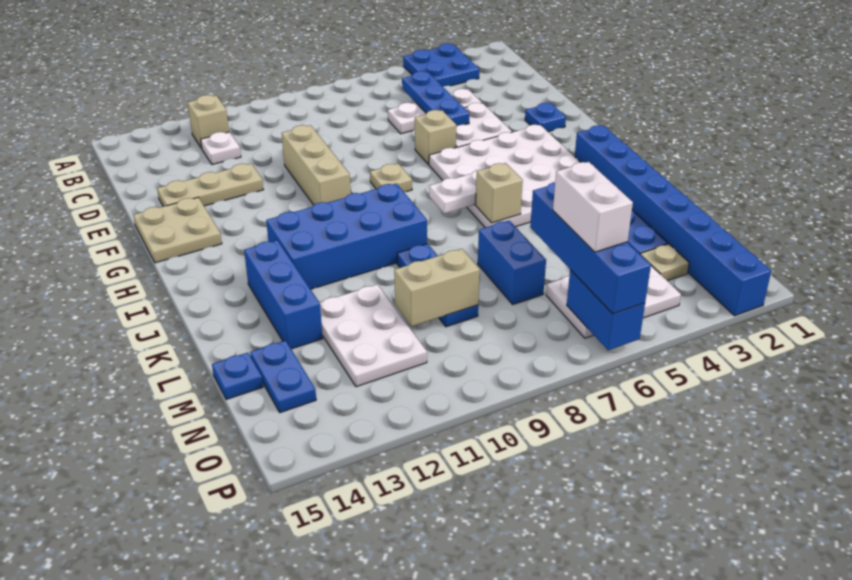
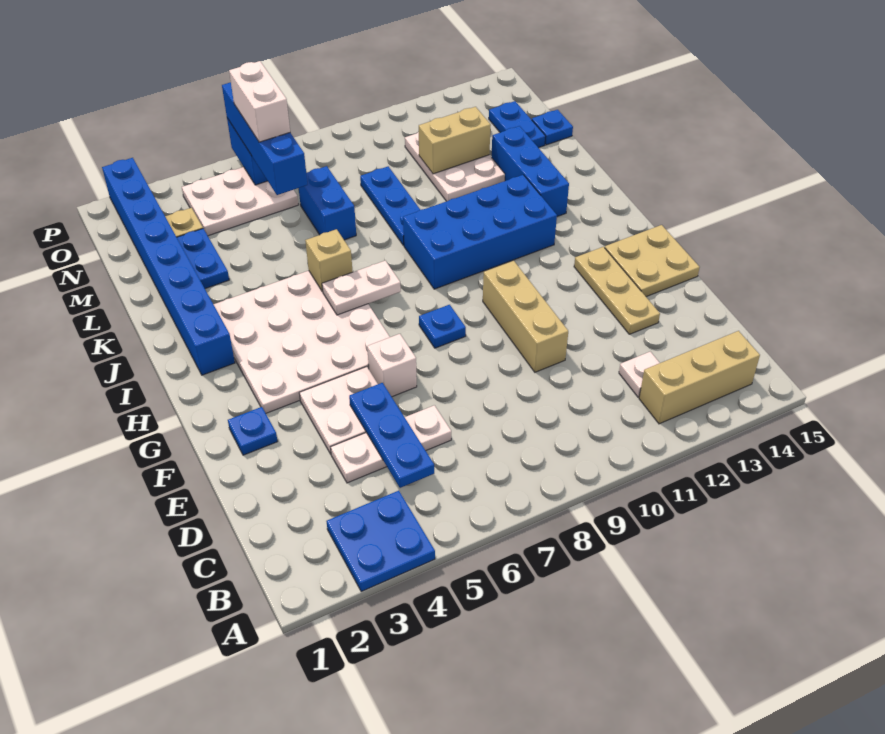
tan 1x1 brick [188,95,229,149] -> tan 1x3 brick [639,331,760,424]
tan 1x3 plate [157,164,263,207] -> tan 1x3 plate turned to [574,247,660,334]
tan 1x1 brick [415,110,456,165] -> white 1x1 brick [367,334,417,397]
tan 1x1 plate [370,164,412,192] -> blue 1x1 plate [419,305,466,348]
tan 1x2 brick [394,249,480,327] -> tan 1x2 brick moved to [419,107,491,174]

